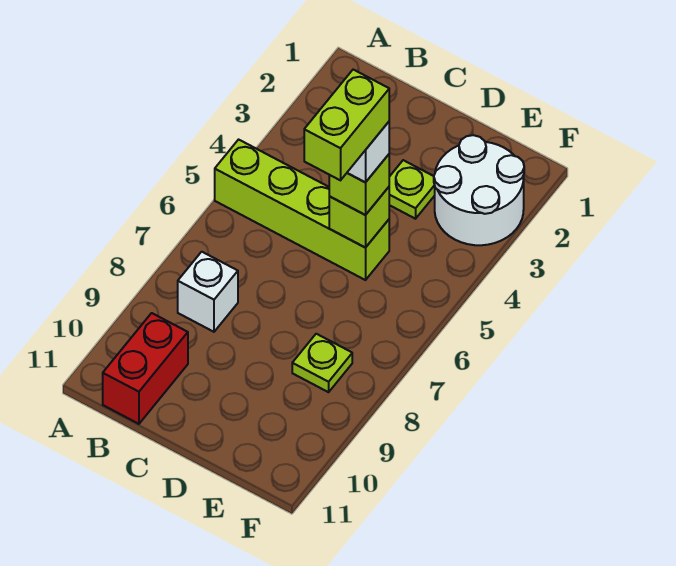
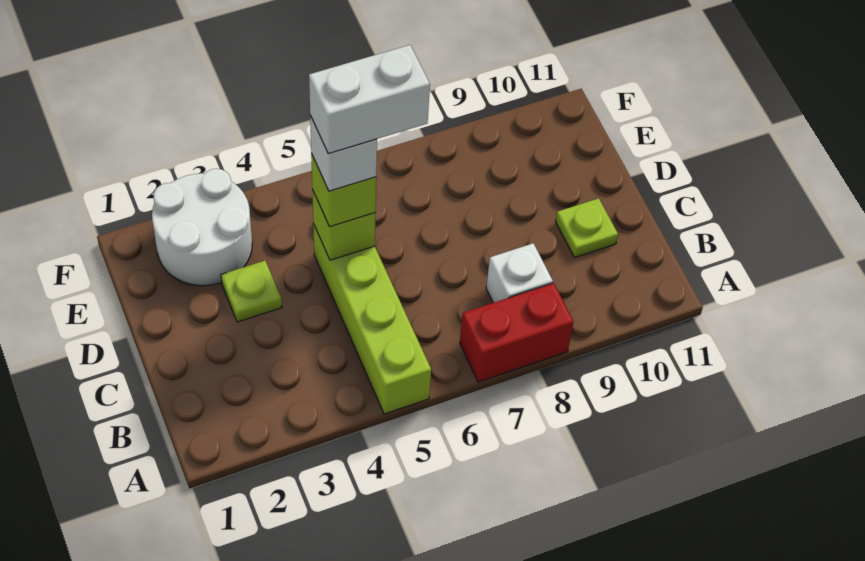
red 1x2 brick [103,313,188,424] -> red 1x2 brick moved to [460,283,574,382]
lime 1x2 brick [304,70,389,180] -> white 1x2 brick [309,45,430,154]
lime 1x1 plate [292,334,352,392] -> lime 1x1 plate moved to [556,198,618,258]

